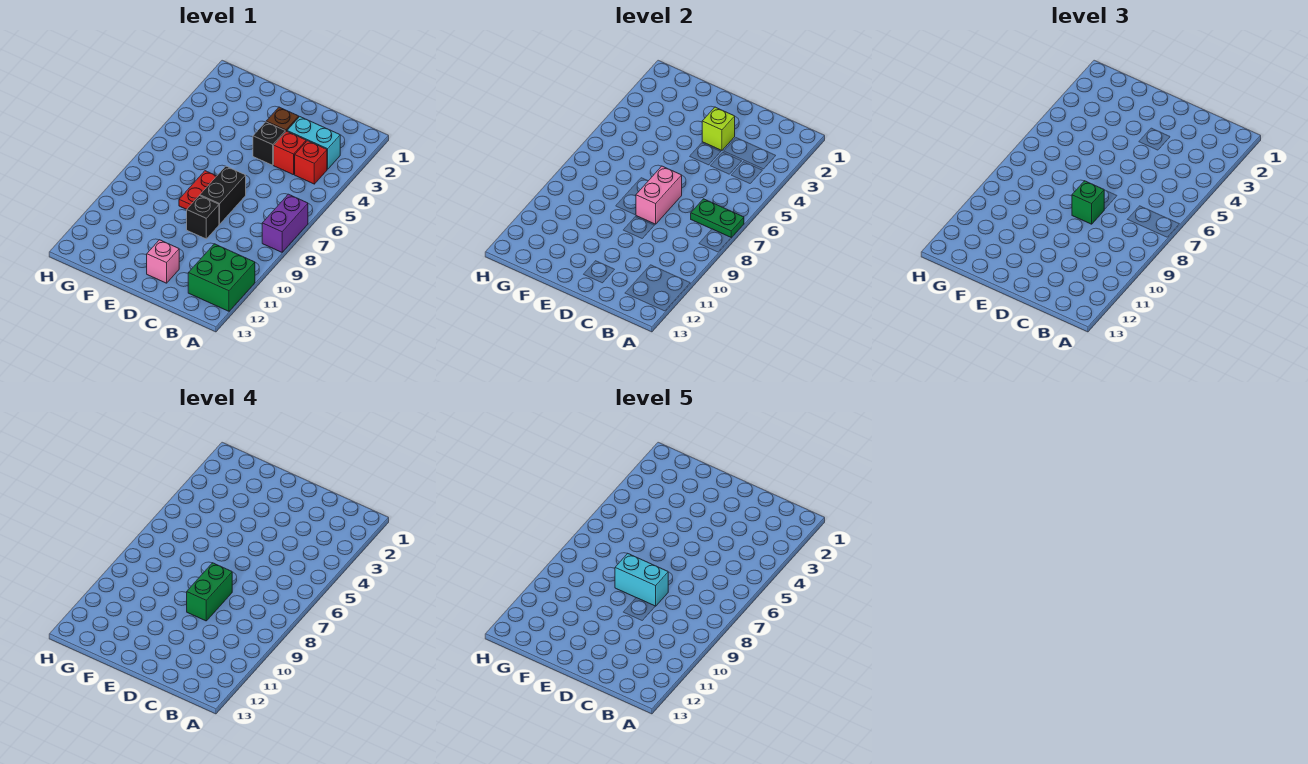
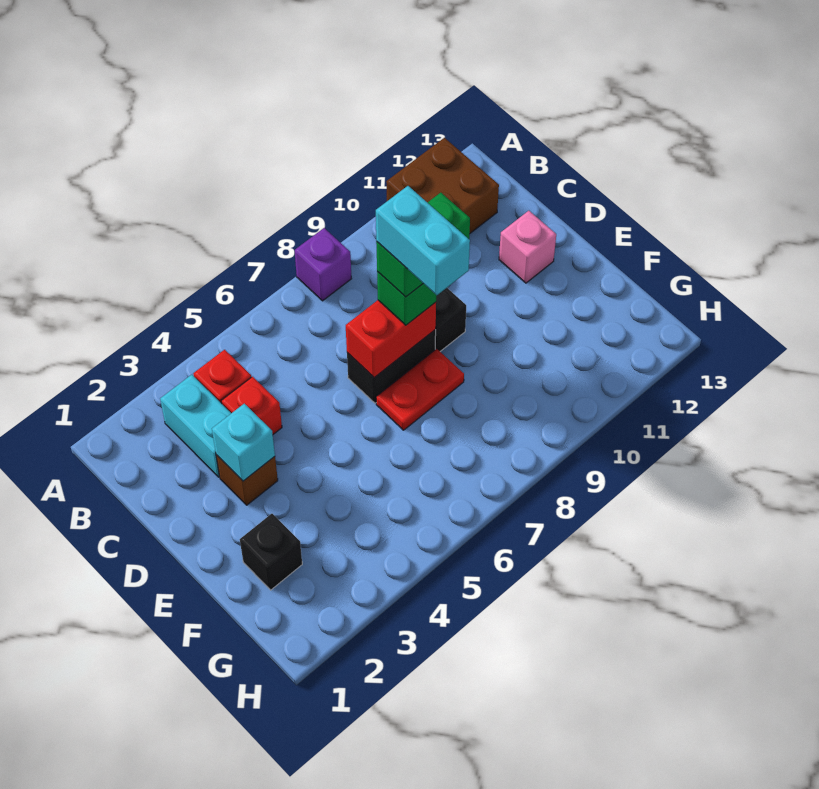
purple 1x2 brick [262,194,308,252] -> purple 1x1 brick [295,228,352,301]
green 1x2 plate [691,199,744,238] -> none
green 2x2 brick [188,244,255,311] -> brown 2x2 brick [386,138,499,233]
lime 1x1 brick [702,107,735,150] -> cyan 1x1 brick [212,404,275,481]
black 1x1 brick [253,122,285,165] -> black 1x1 brick moved to [240,514,302,590]
pink 1x2 brick [636,166,682,224] -> red 1x2 brick [346,300,436,378]

